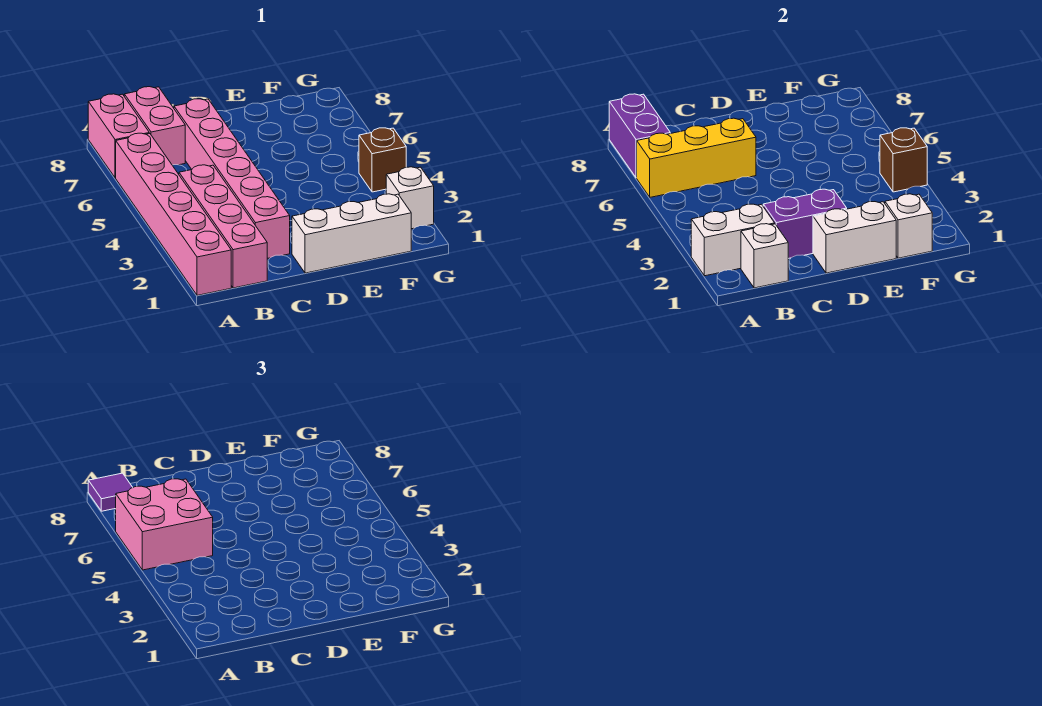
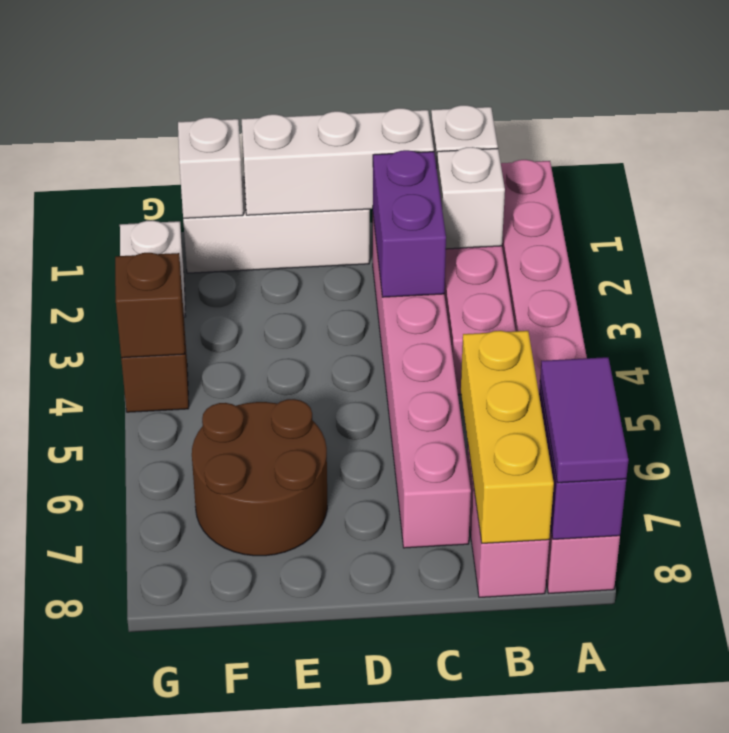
white 1x2 brick [691,204,775,276] -> white 1x1 brick [437,147,505,249]
pink 2x2 brick [116,479,213,570] -> none
yellow 1x3 brick [637,118,756,197] -> yellow 1x3 brick turned to [461,331,554,543]
purple 1x1 tile [88,473,133,511] -> purple 1x2 tile [540,357,629,483]
purple 1x2 brick [763,189,847,259] -> purple 1x2 brick turned to [373,150,446,297]
white 1x2 brick [813,202,896,273] -> white 1x3 brick [242,108,434,215]
none -> brown 2x2 round brick [192,399,327,556]

